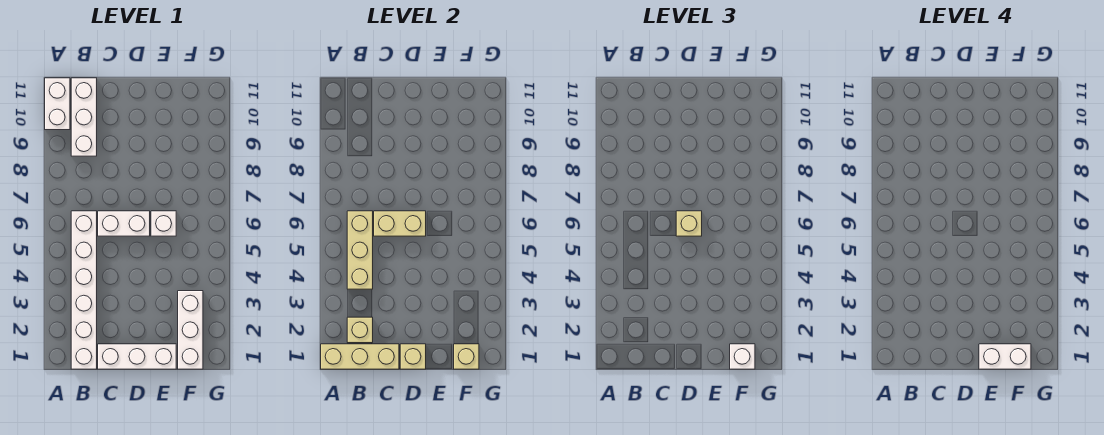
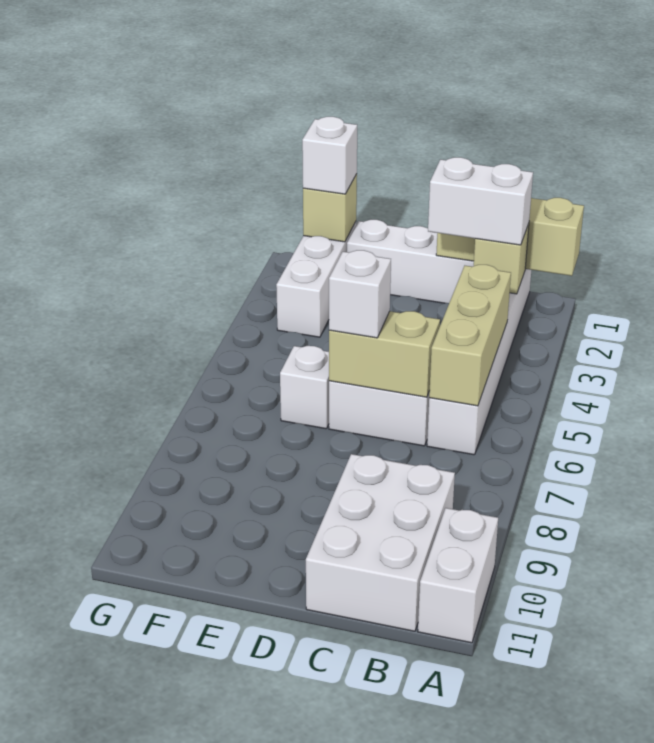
white 1x3 brick [71,78,97,156] -> white 2x3 brick [306,454,455,631]
tan 1x1 brick [400,344,426,369] -> none
tan 1x1 brick [676,211,702,236] -> white 1x1 brick [329,250,391,338]
white 1x2 brick [979,344,1031,369] -> white 1x2 brick moved to [428,157,533,245]

